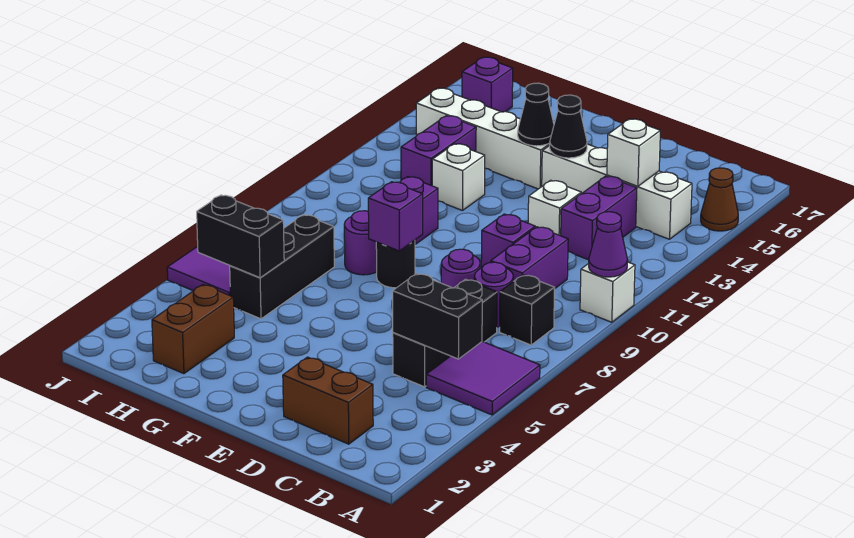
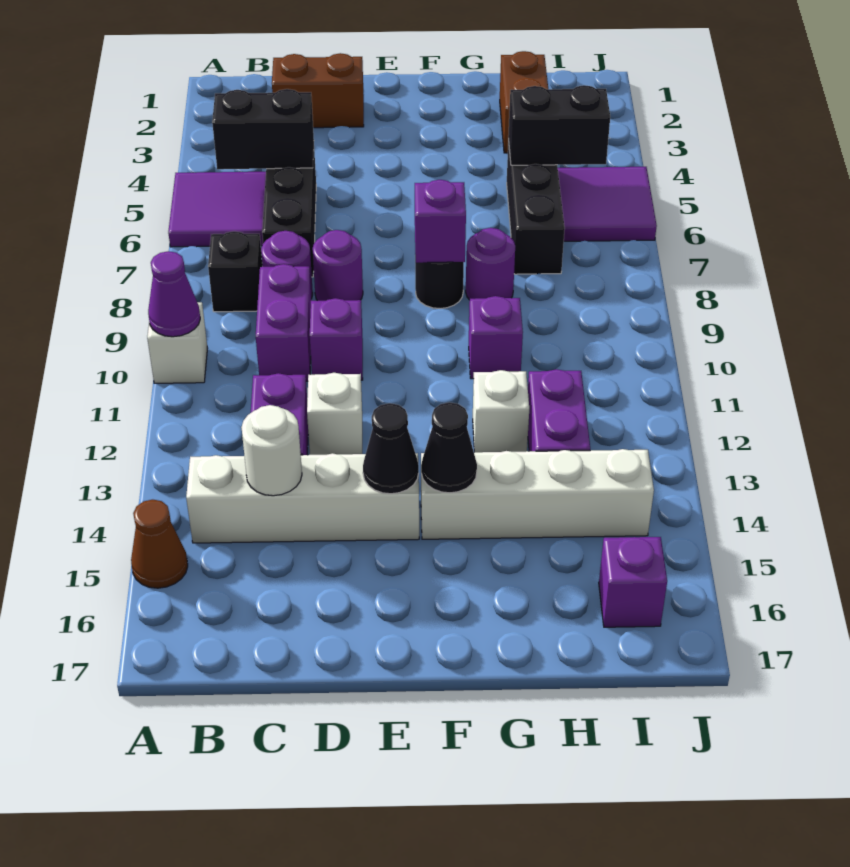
white 1x1 brick [607,119,660,186] -> white 1x1 round brick [241,405,302,496]

